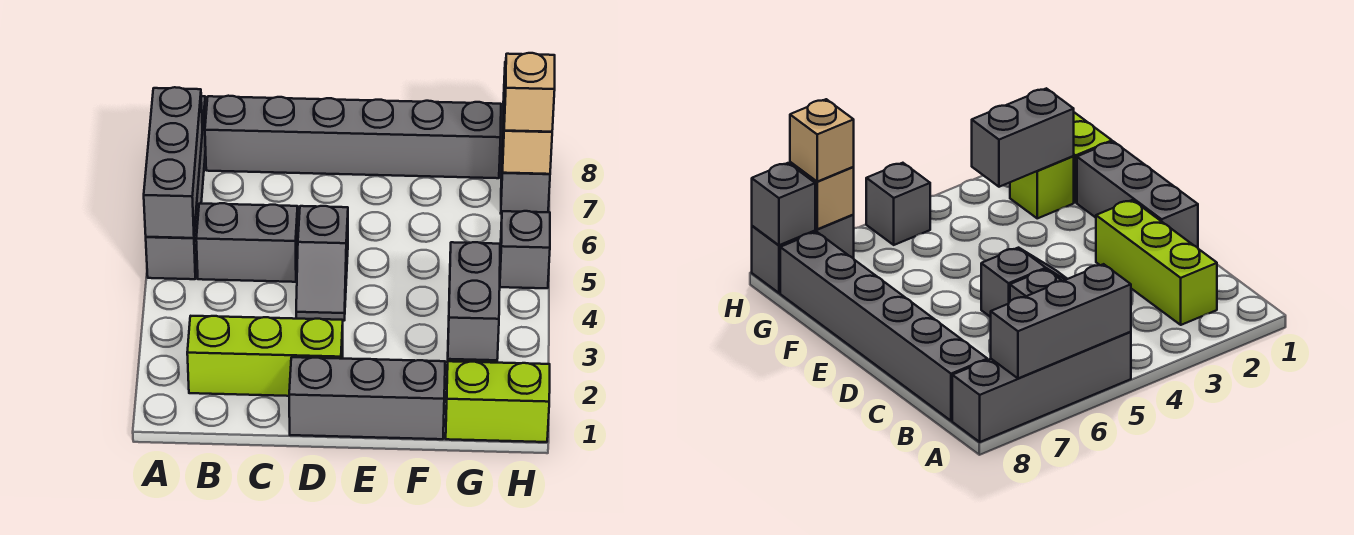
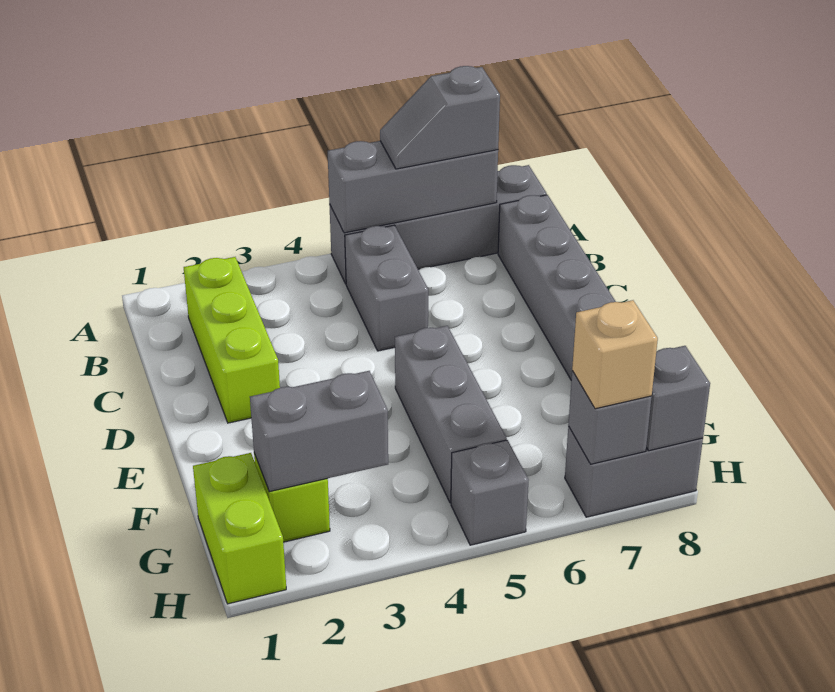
grey 1x3 brick [289,357,445,439] -> grey 1x3 brick moved to [395,326,507,503]
grey 1x2 slope [296,206,348,321] -> grey 1x2 slope moved to [380,66,500,169]
tan 1x1 brick [502,99,552,174] -> grey 1x1 brick [568,371,652,464]

